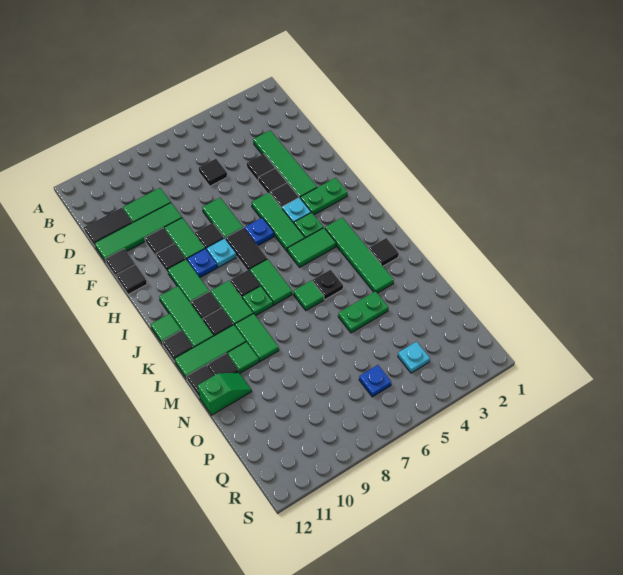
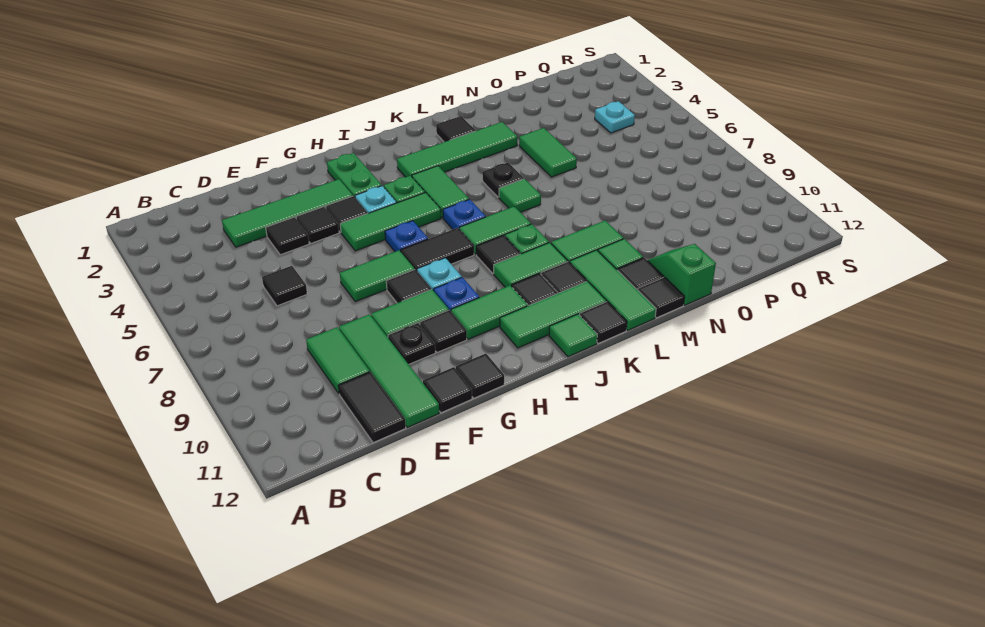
black 1x1 tile [145,228,174,257] -> black 1x1 plate [388,323,435,364]
green 1x2 plate [338,291,388,333] -> green 1x2 tile [519,128,577,177]
blue 1x1 plate [359,365,391,397] -> blue 1x1 plate moved to [443,199,486,229]

